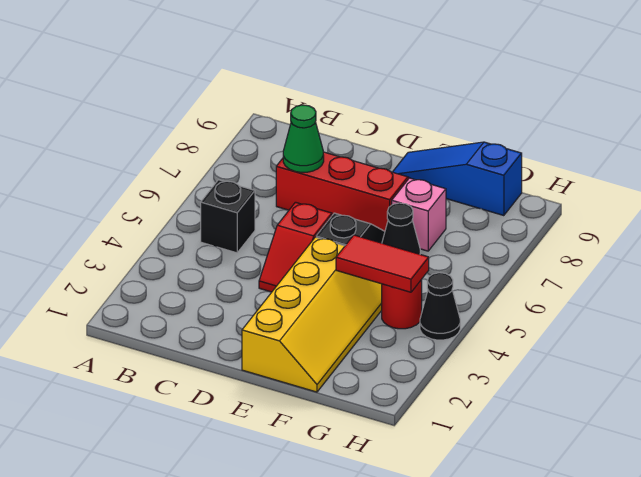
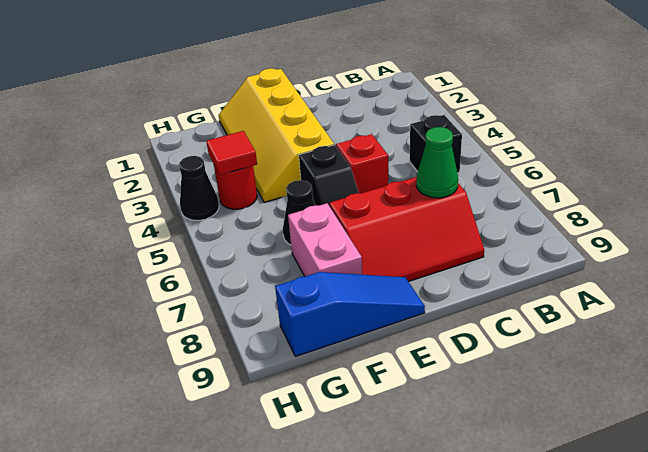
red 1x2 tile [336,235,429,292] -> red 1x1 tile [206,131,257,175]
pink 1x1 brick [392,178,446,251] -> pink 1x2 brick [288,203,362,276]

